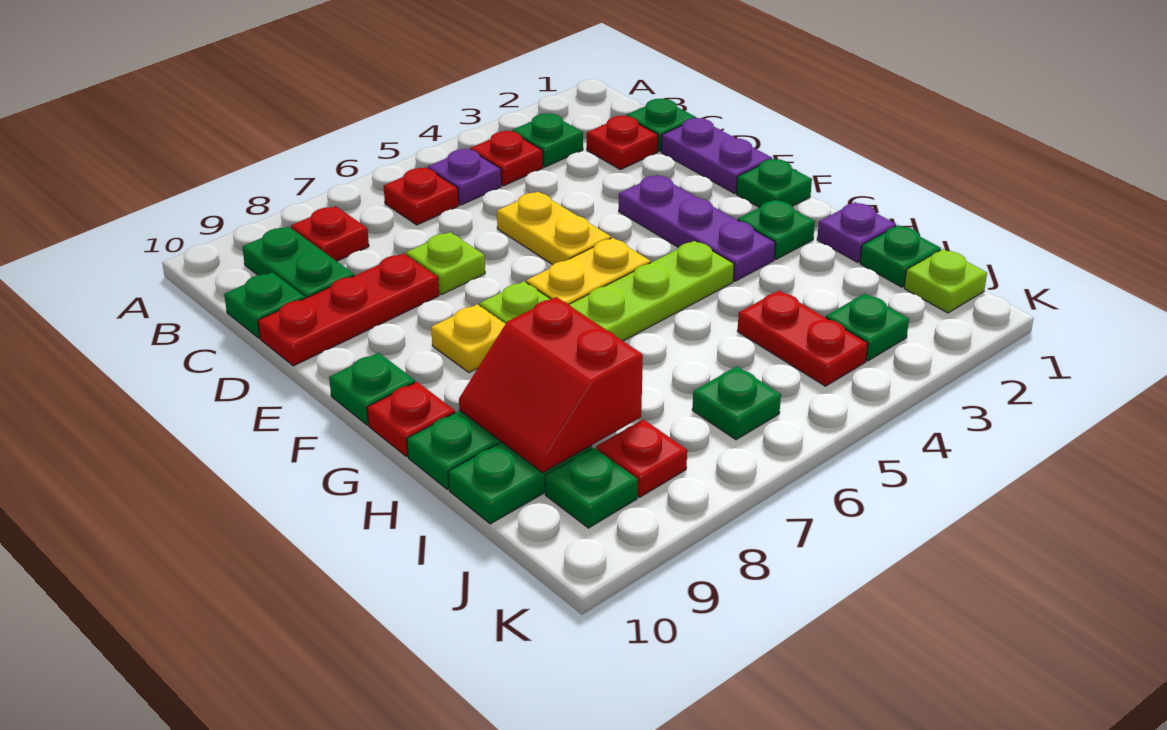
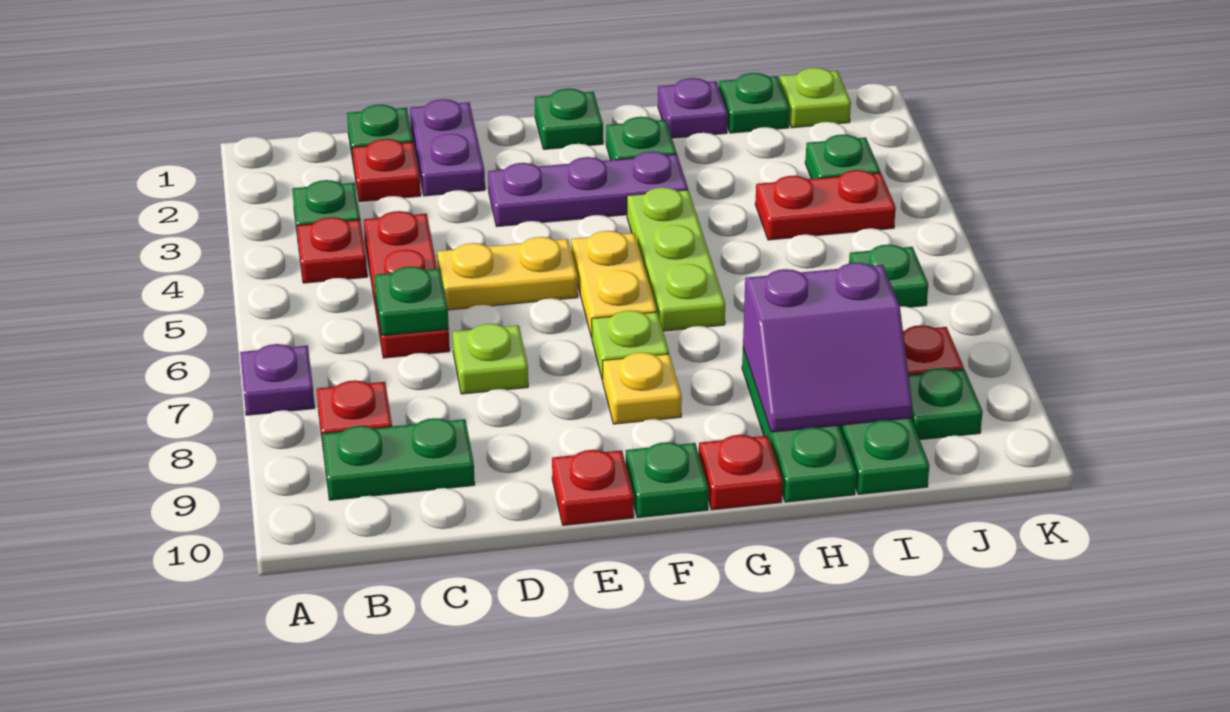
purple 1x1 plate [428,149,501,205] -> purple 1x1 plate moved to [240,344,315,415]
red 1x1 plate [384,167,459,225] -> red 1x1 plate moved to [552,450,634,525]
green 1x1 plate [224,272,305,338] -> green 1x1 plate moved to [374,266,449,336]
purple 1x2 plate [661,118,772,193] -> purple 1x2 plate turned to [410,99,485,196]
red 1x3 plate [258,253,439,366] -> red 1x3 plate moved to [364,211,450,358]
red 2x2 slope [459,297,643,473] -> purple 2x2 slope [743,262,912,432]

